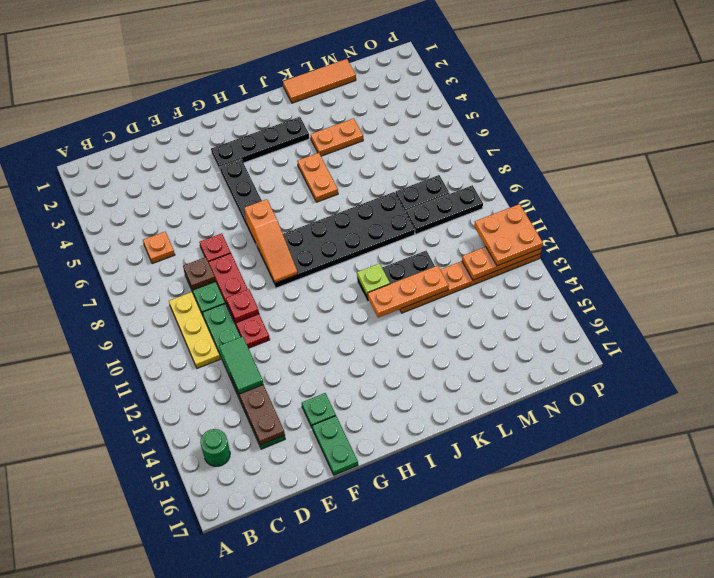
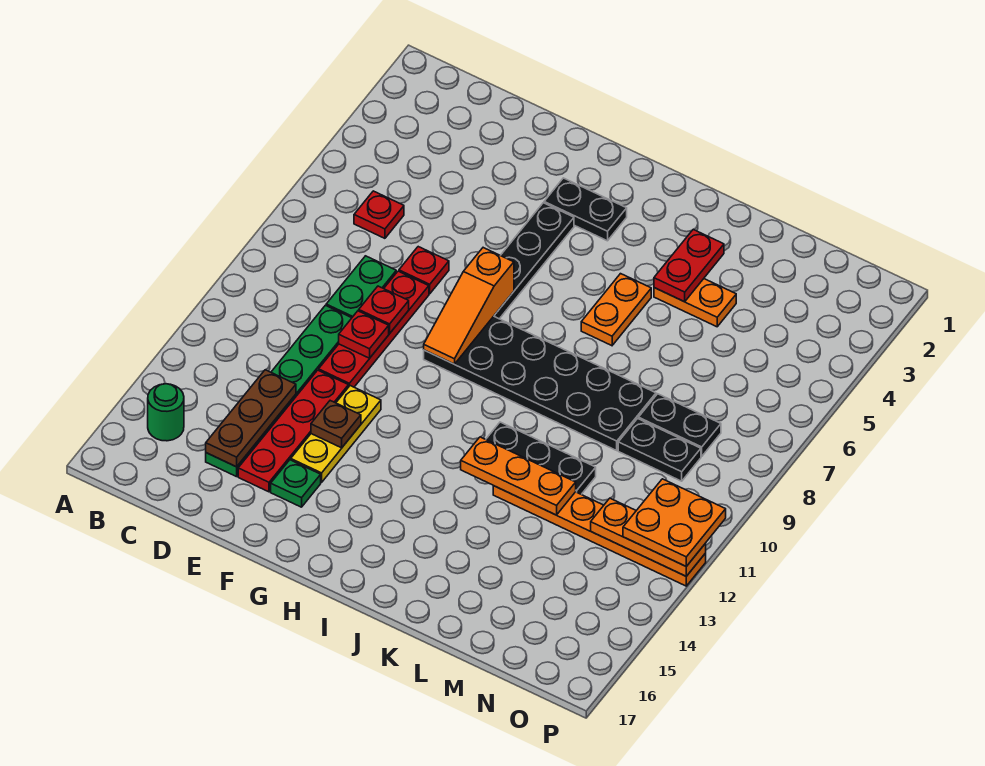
orange 1x1 plate [143,232,175,264] -> red 1x1 plate [354,191,404,238]
yellow 1x3 plate [169,292,220,368] -> yellow 1x3 plate moved to [291,386,381,482]
brown 1x1 plate [183,257,216,290] -> brown 1x1 plate moved to [311,401,361,448]
green 1x2 tile [219,337,263,394] -> none
none -> red 1x1 plate [359,286,409,333]
none -> red 1x4 plate [238,370,348,492]
green 1x2 plate [312,416,358,475] -> none
black 1x4 plate [211,117,309,170] -> black 1x2 plate [544,178,627,241]
lime 1x1 plate [357,263,390,296] -> none
orange 1x3 tile [283,59,356,103] -> none
none -> red 1x2 plate [654,230,724,302]
black 1x3 plate [406,185,483,234] -> black 1x2 plate [618,419,701,481]

